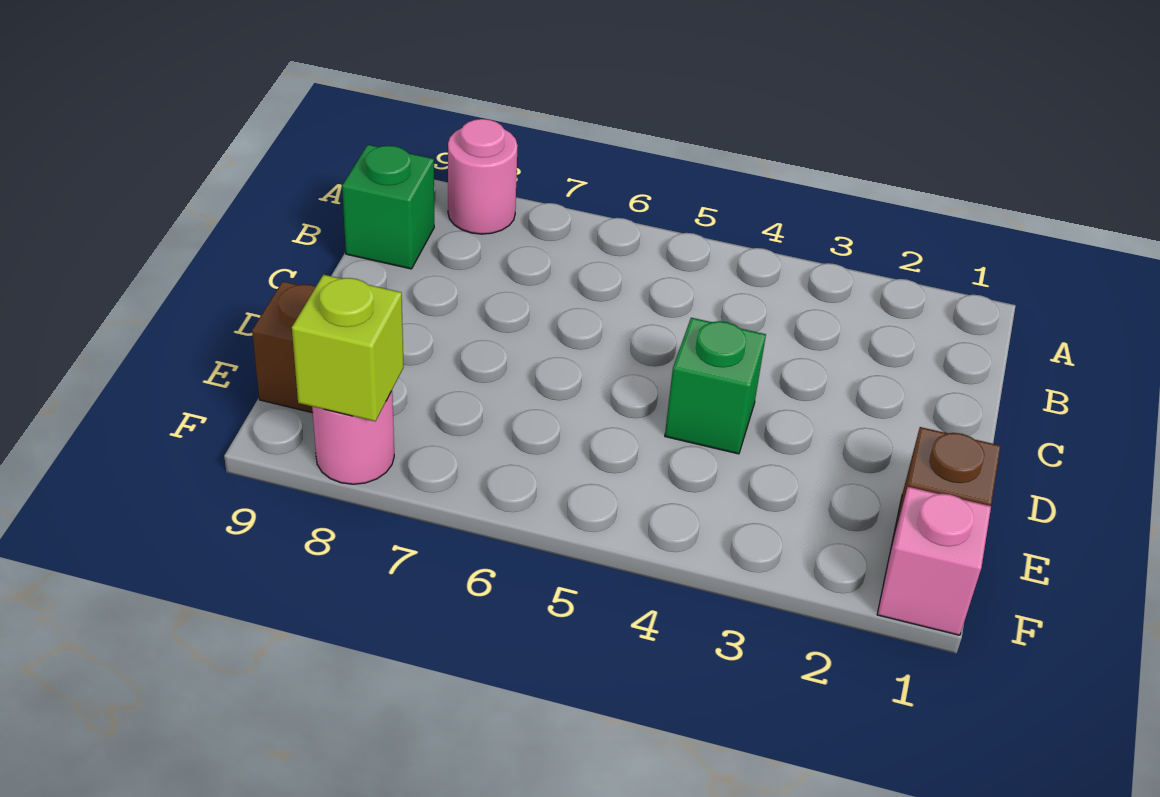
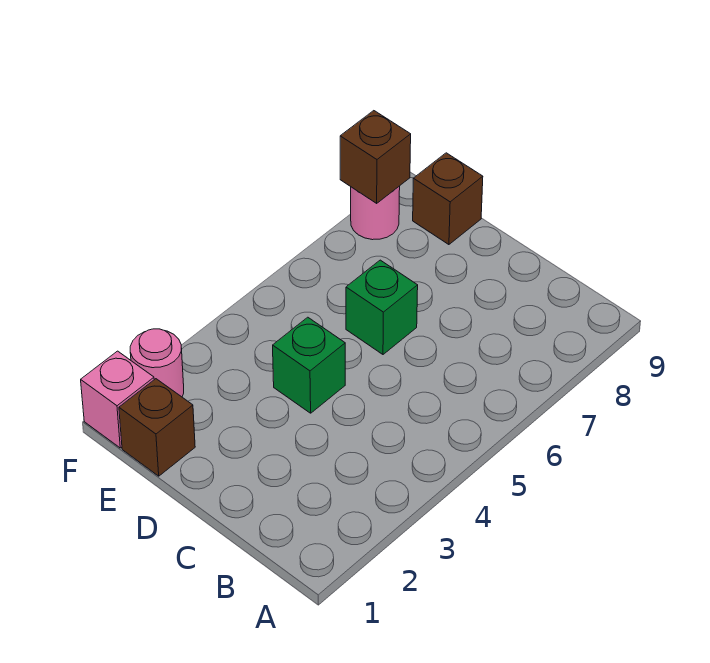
pink 1x1 round brick [448,119,518,234] -> pink 1x1 round brick moved to [130,329,184,397]
green 1x1 brick [342,145,434,269] -> green 1x1 brick moved to [346,260,418,354]
lime 1x1 brick [292,275,404,421] -> brown 1x1 brick [340,111,411,203]

